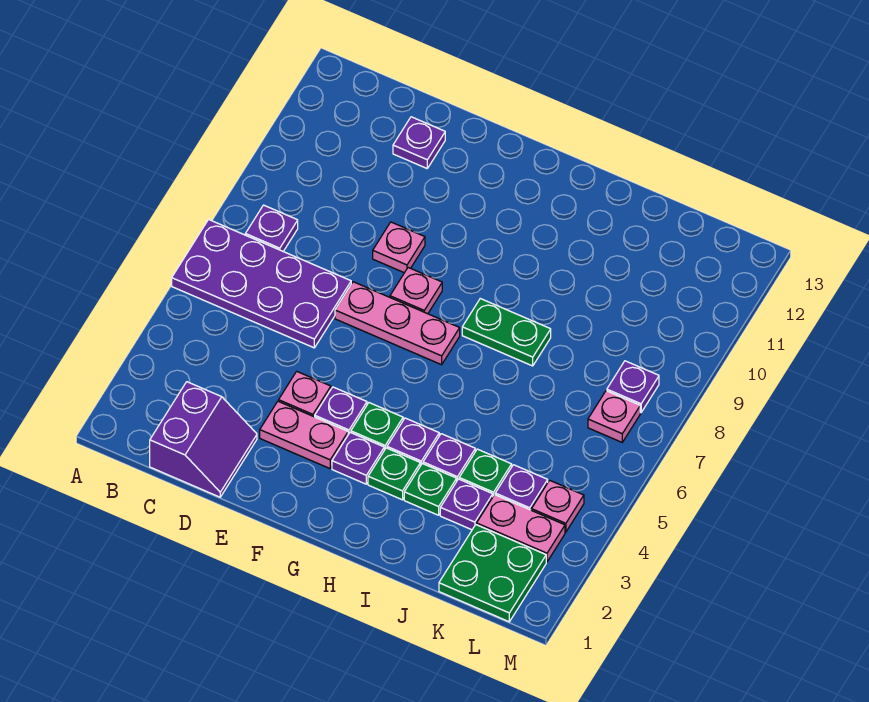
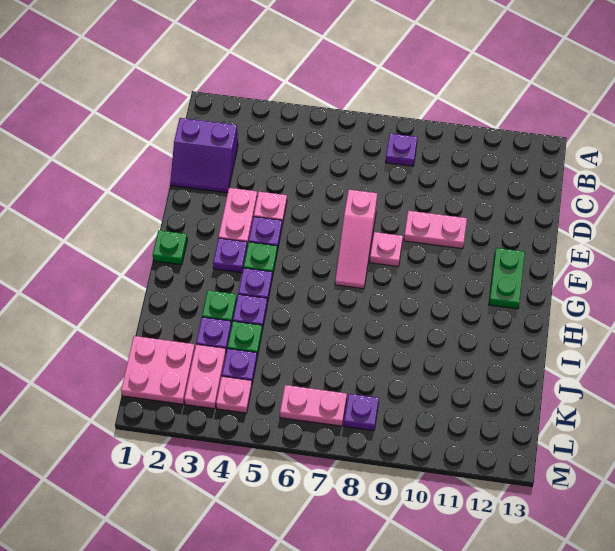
purple 2x4 plate [172,220,351,348] -> none
purple 1x1 plate [393,117,445,168] -> none
pink 1x3 plate [335,282,460,365] -> pink 1x3 slope [335,190,377,289]
pink 1x1 plate [373,222,425,273] -> pink 1x2 plate [404,211,467,249]
green 1x1 plate [368,448,420,500] -> green 1x1 plate moved to [153,230,187,265]
green 1x2 plate [462,299,551,366] -> green 1x2 plate moved to [489,248,525,309]
green 2x2 plate [439,525,546,622] -> pink 2x2 plate [121,336,195,404]
pink 1x1 plate [588,391,640,442] -> pink 1x2 plate [280,385,347,426]

